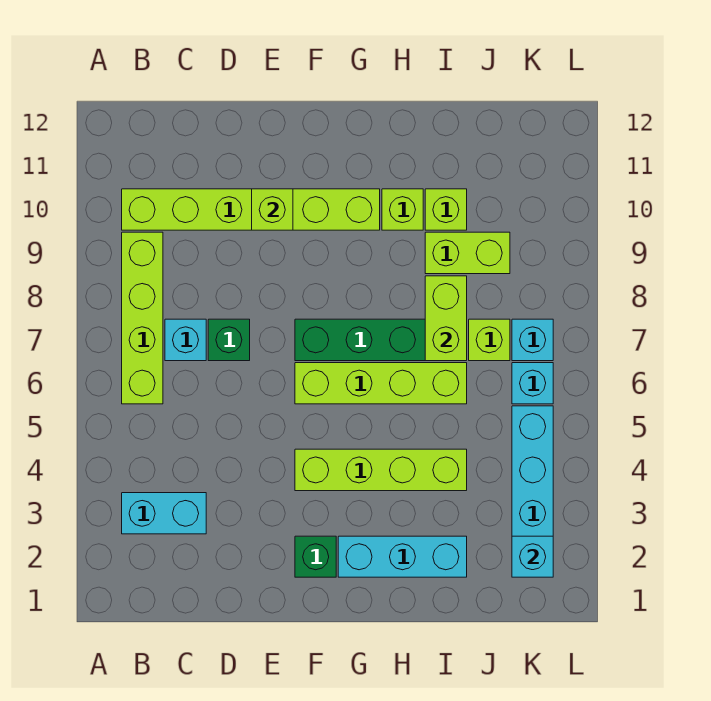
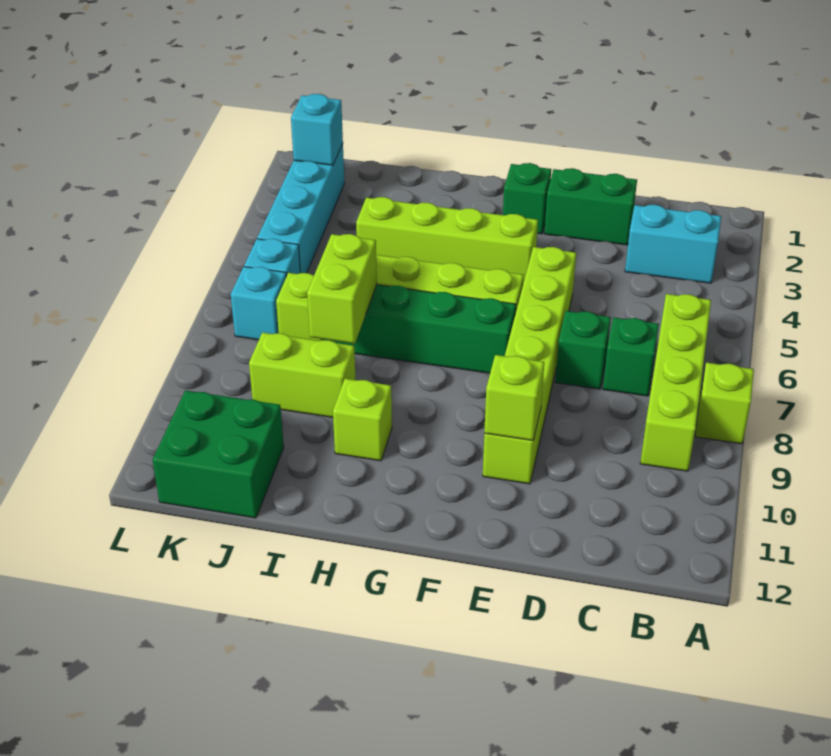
lime 1x6 brick [122,189,380,230] -> lime 1x6 brick turned to [483,247,576,484]
cyan 1x1 brick [165,319,206,361] -> green 1x1 brick [603,317,659,396]
none -> green 1x2 brick [544,168,637,245]
cyan 1x3 brick [338,536,467,577] -> none
lime 1x1 brick [425,189,467,230] -> lime 1x1 brick moved to [695,362,754,444]
none -> green 2x2 brick [153,390,284,518]

